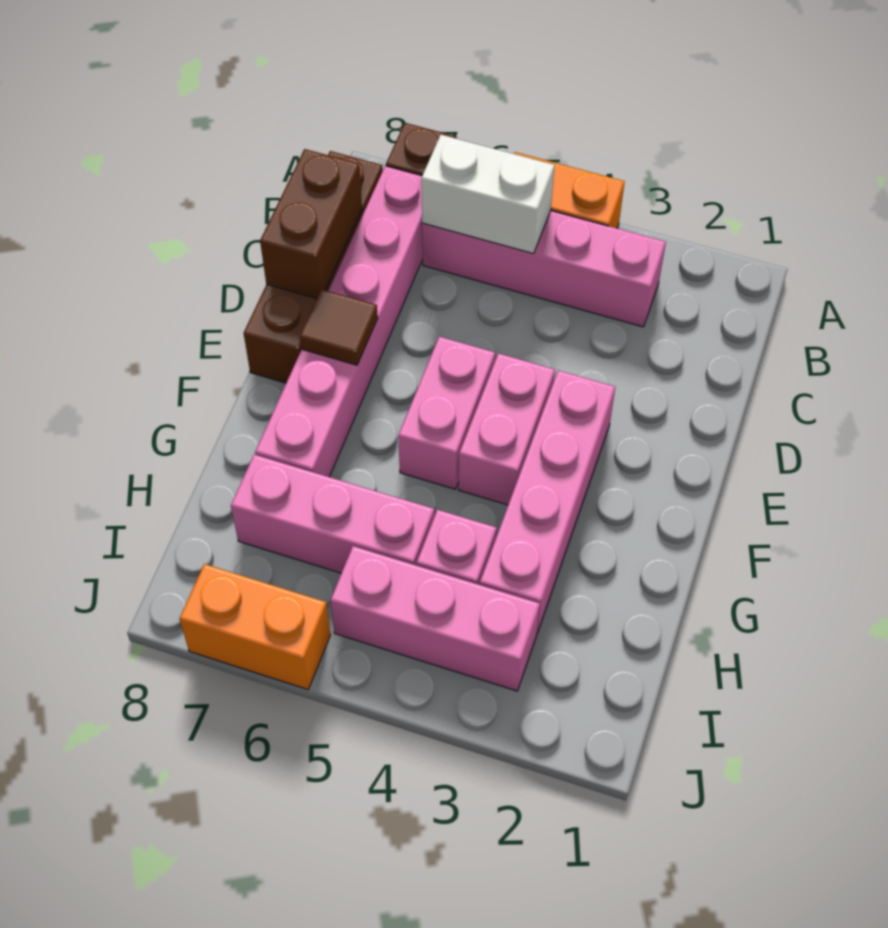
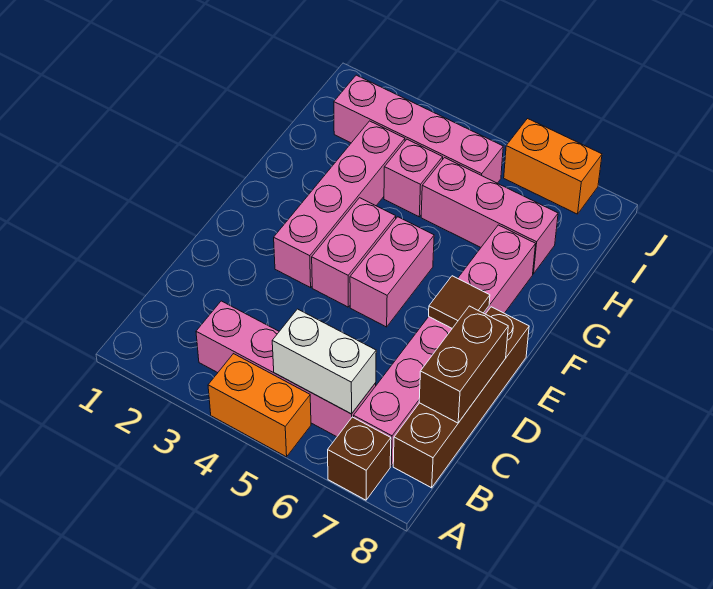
pink 1x3 brick [331,546,540,691] -> pink 1x4 brick [334,75,503,183]

